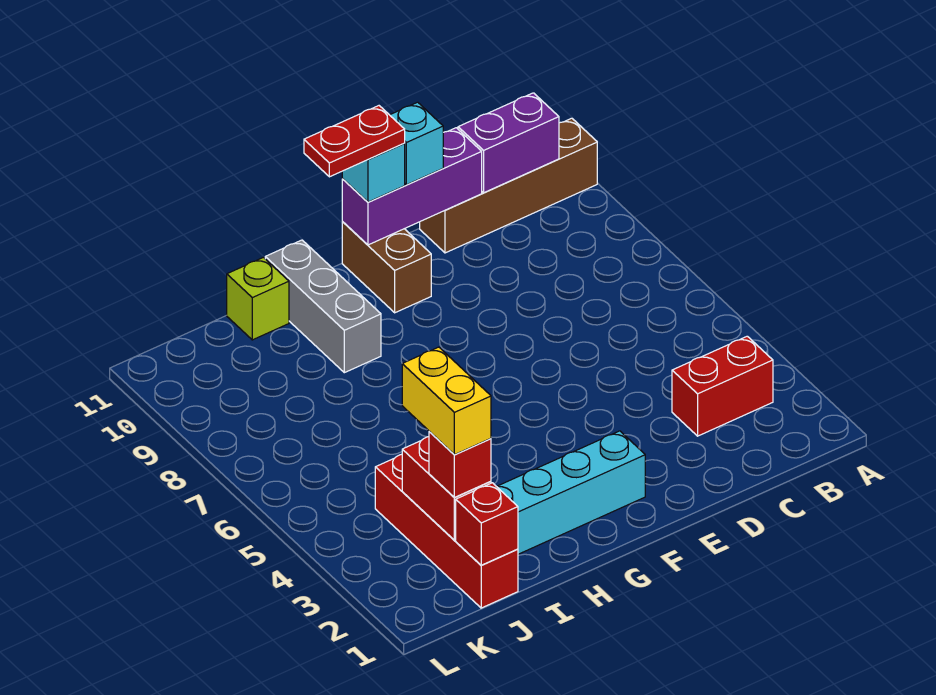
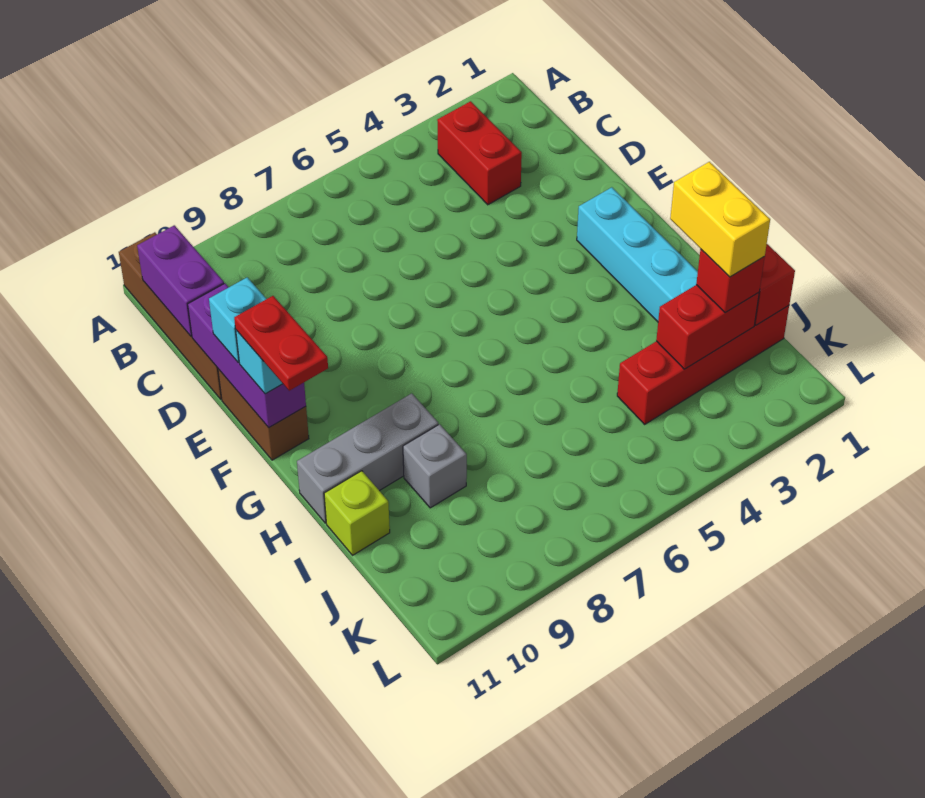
brown 1x2 brick [342,222,431,313] -> brown 1x2 brick turned to [218,369,309,460]
none -> grey 1x1 brick [403,424,467,508]
yellow 1x2 brick [402,347,491,455] -> yellow 1x2 brick turned to [670,162,770,277]

